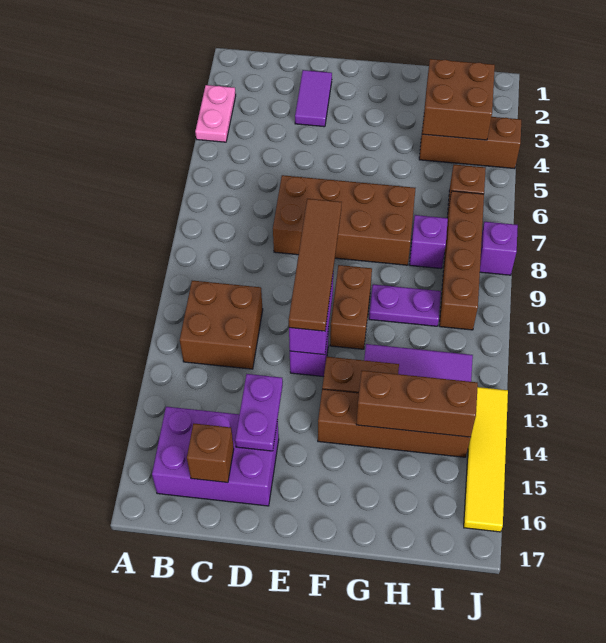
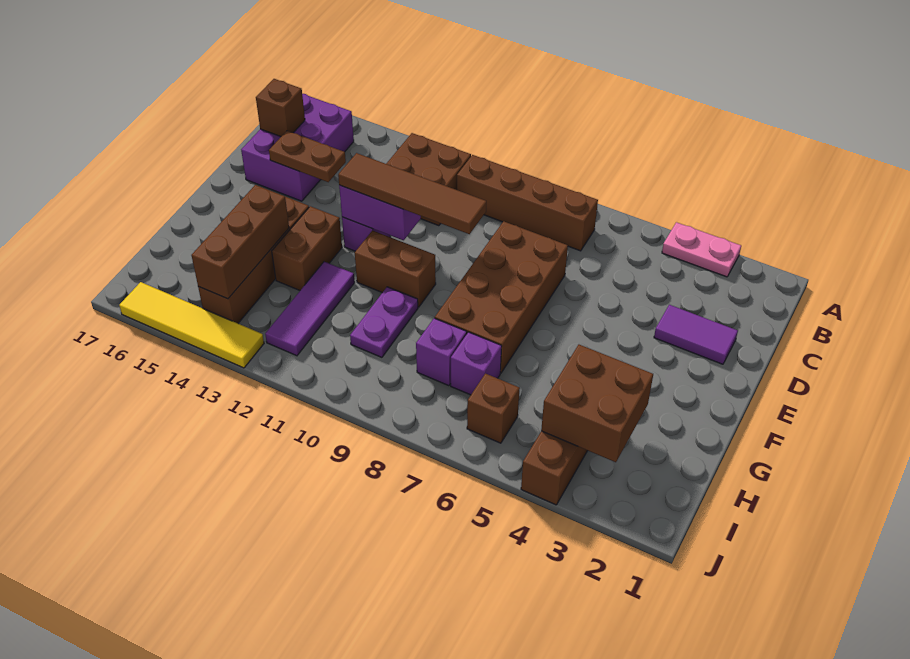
purple 1x2 plate [235,374,283,451] -> brown 1x2 plate [269,131,346,182]
brown 1x4 brick [439,191,484,330] -> brown 1x4 brick moved to [457,155,598,251]
purple 1x1 brick [480,222,518,275] -> purple 1x1 brick moved to [451,332,502,395]

